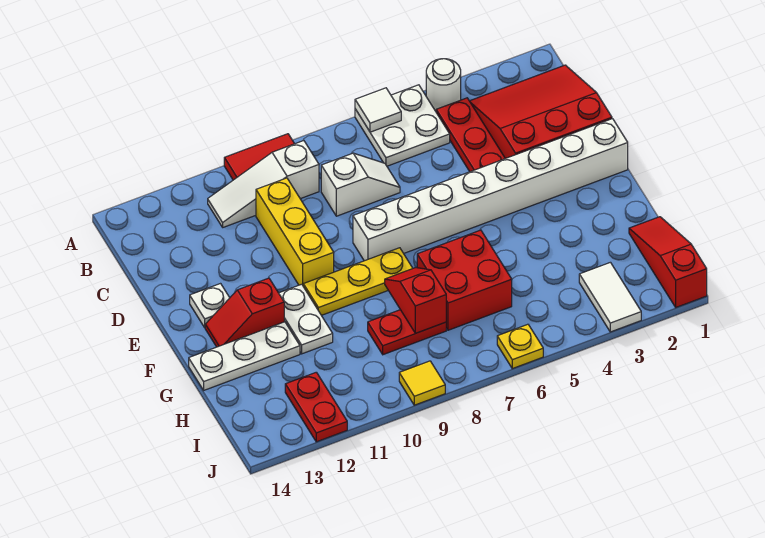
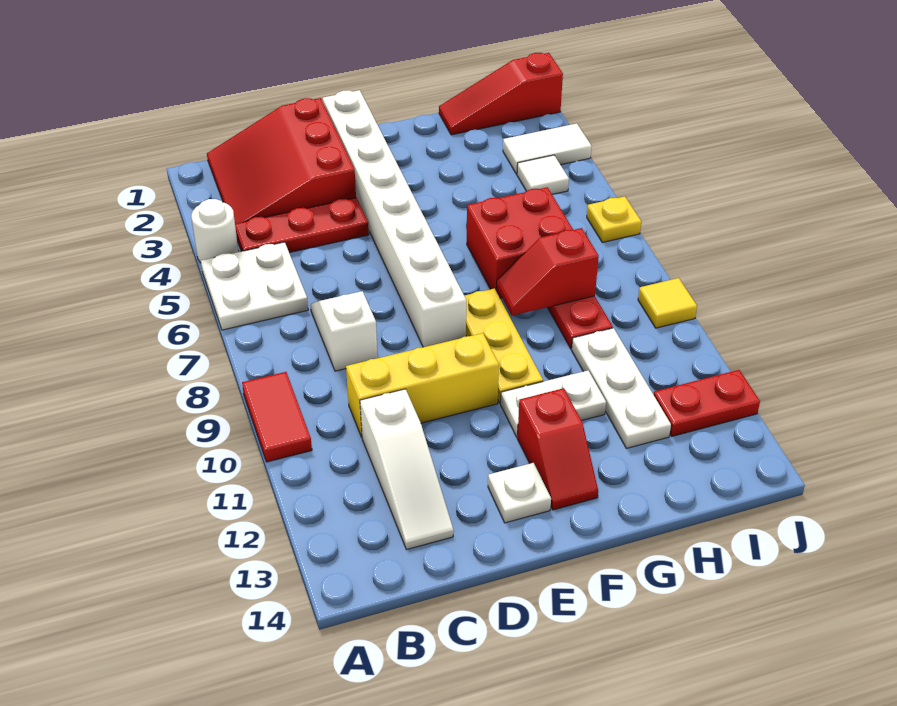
white 1x1 tile [355,88,401,132] -> white 1x1 tile moved to [517,155,569,195]
white 1x3 slope [208,141,319,227] -> white 1x3 slope moved to [360,389,454,550]
white 1x3 plate [189,322,300,390] -> white 1x3 plate moved to [572,328,671,448]

